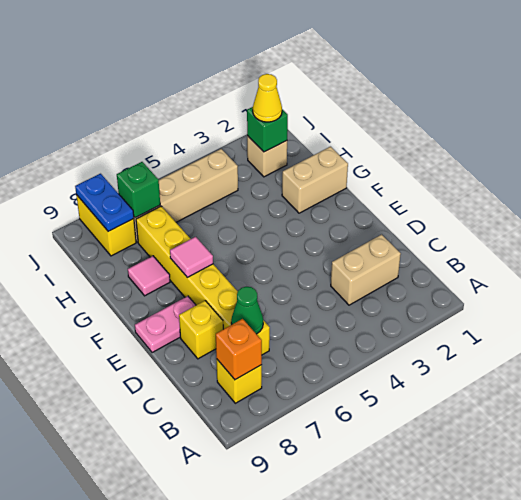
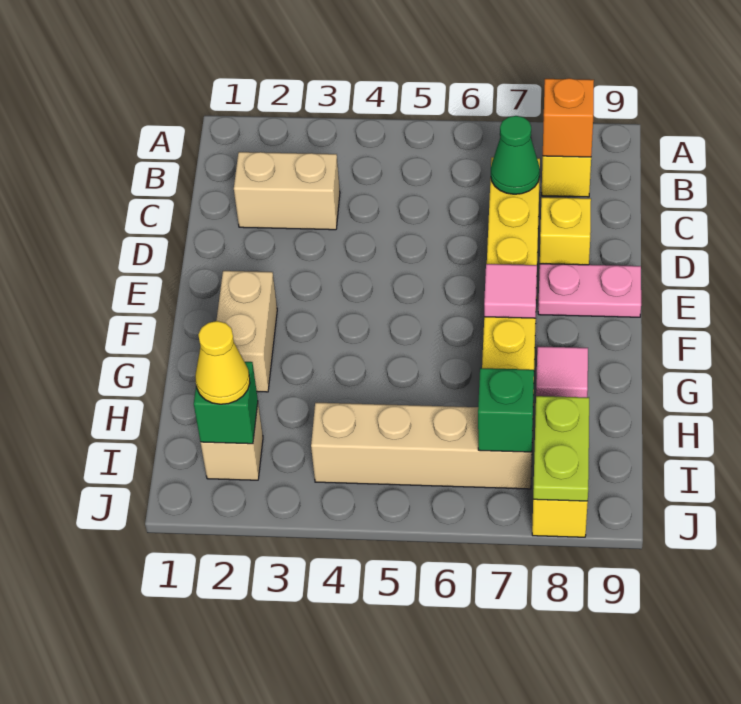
tan 1x2 brick [282,147,348,213] -> tan 1x2 brick turned to [216,271,277,392]
blue 1x2 plate [75,174,134,232] -> lime 1x2 plate [533,396,589,501]

